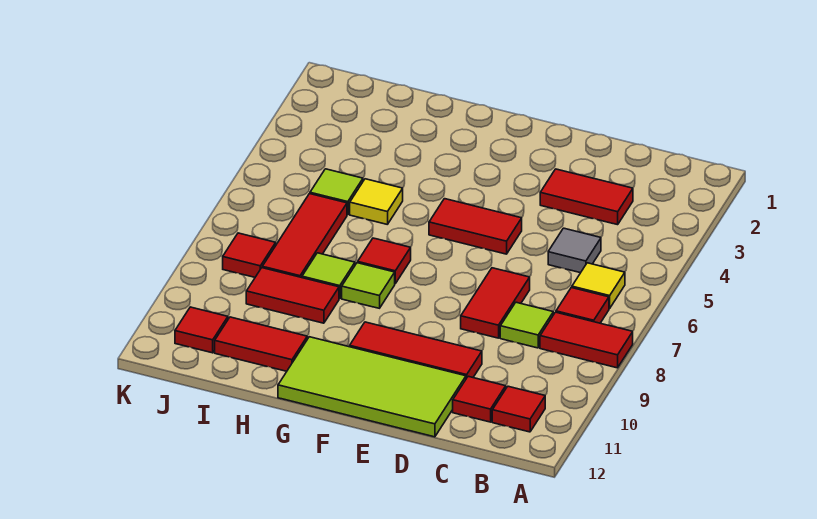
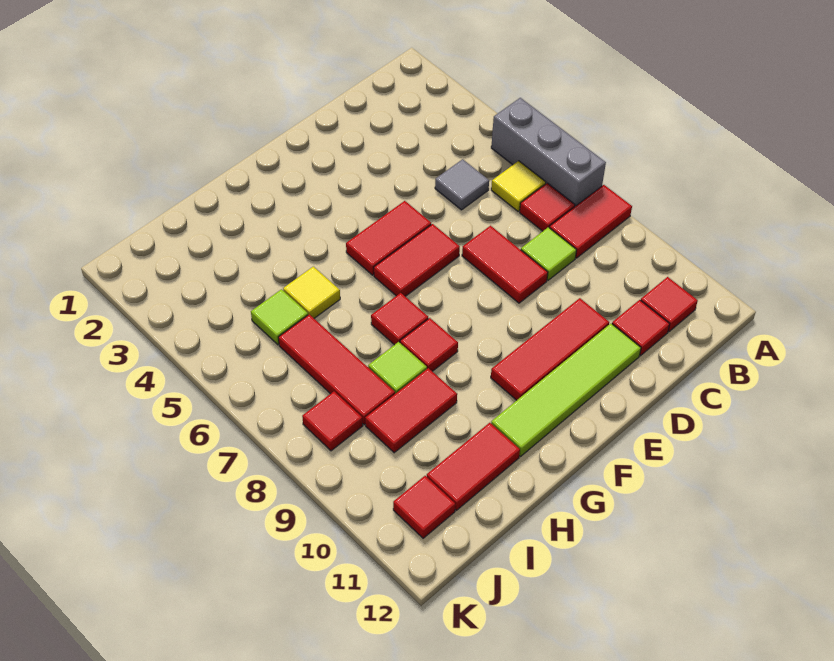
none -> grey 1x3 brick [491,98,606,206]
red 1x2 tile [540,169,633,225] -> red 1x2 tile moved to [374,224,460,296]
lime 2x4 tile [278,337,466,437] -> lime 1x4 tile [491,324,641,456]
lime 1x1 tile [342,263,395,308] -> red 1x1 tile [400,318,458,371]

